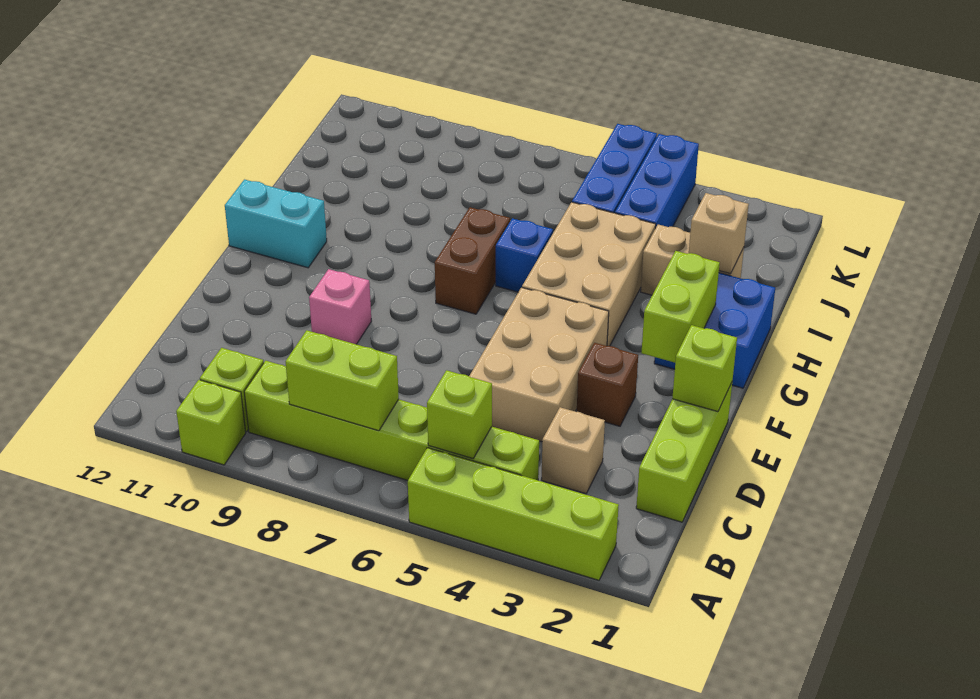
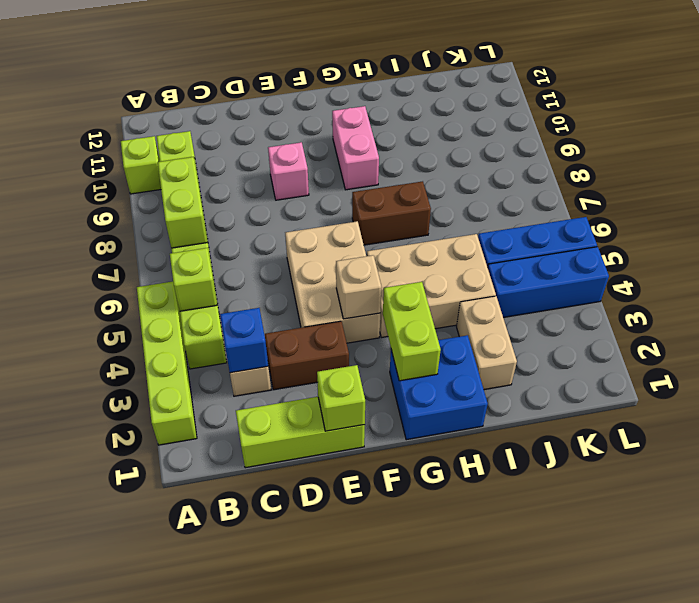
tan 2x3 brick [469,287,609,442] -> tan 2x3 brick turned to [285,221,380,343]
brown 1x1 brick [577,343,638,426] -> brown 1x2 brick [265,321,349,390]
lime 1x2 brick [641,251,720,363] -> lime 1x2 brick turned to [383,282,441,381]
none -> pink 1x2 brick [332,106,379,190]
cyan 1x2 brick [225,180,327,268] -> none
blue 1x1 brick [496,218,553,292] -> blue 1x1 brick moved to [220,308,268,373]
tan 1x1 brick [689,193,749,274] -> tan 1x1 brick moved to [336,255,382,319]

